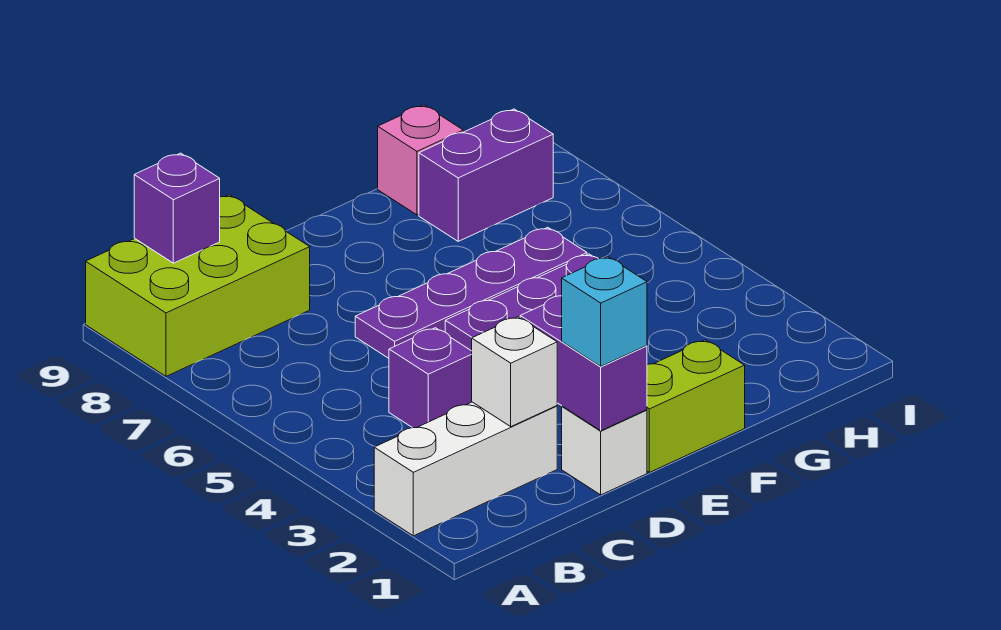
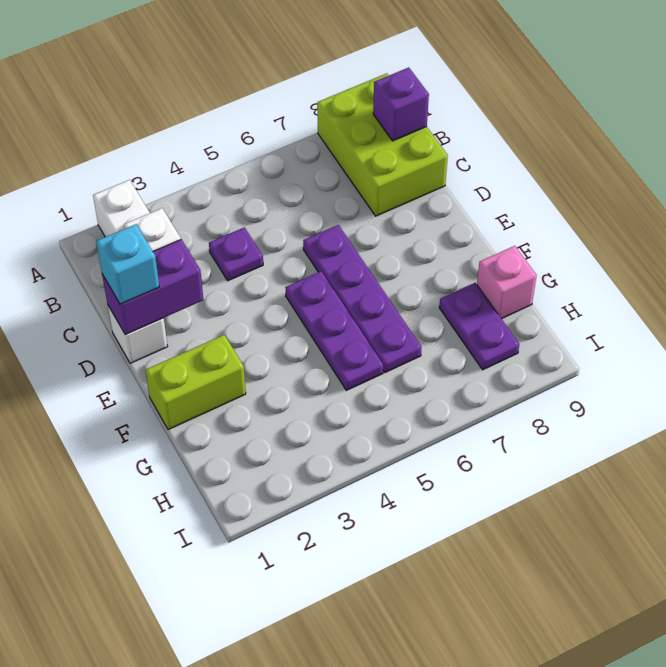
purple 1x1 brick [389,328,472,428] -> purple 1x1 plate [209,227,263,281]
lime 1x2 brick [647,340,745,472] -> lime 1x2 brick turned to [145,335,246,430]
purple 1x2 brick [419,109,553,241] -> purple 1x2 plate [439,283,519,370]

